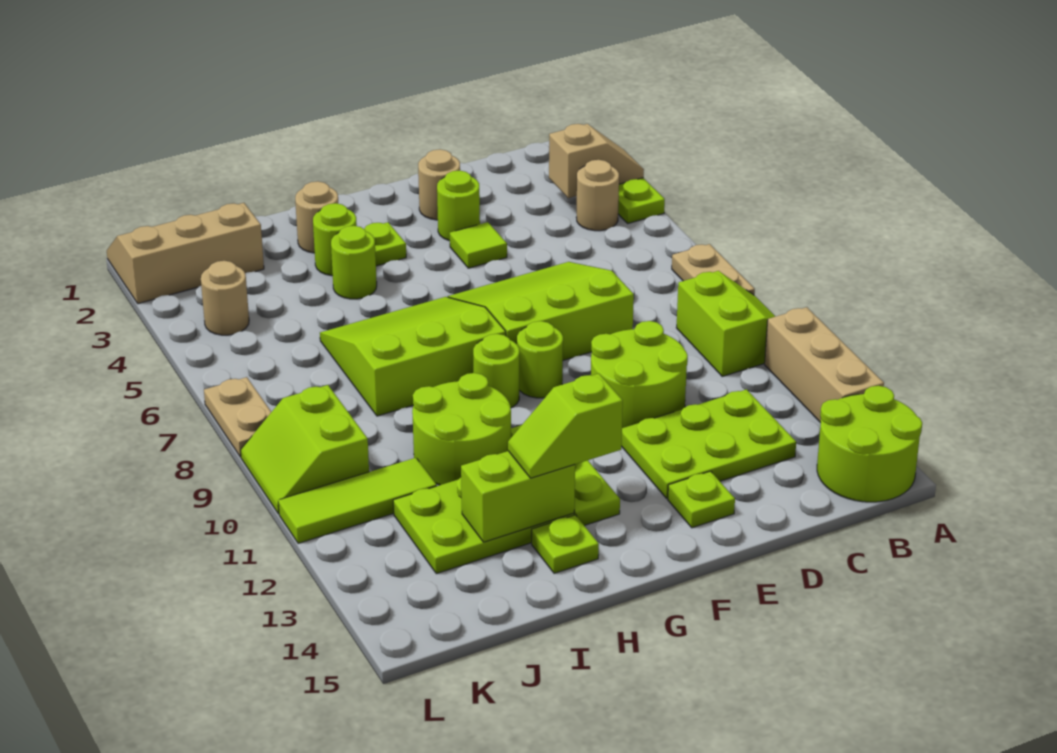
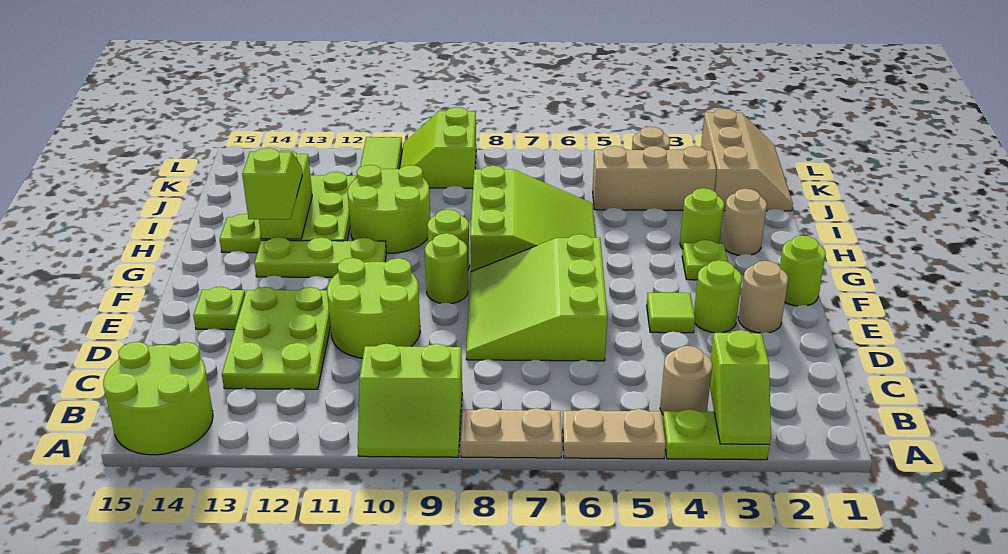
tan 1x2 slope [549,124,644,198] -> lime 1x2 slope [710,330,771,444]
tan 1x3 brick [765,307,884,423] -> tan 1x3 brick moved to [593,146,716,210]
lime 3x3 slope [448,262,634,360] -> lime 3x3 slope turned to [466,234,607,361]
lime 1x1 round brick [331,226,377,299] -> lime 1x1 round brick moved to [780,236,826,306]
lime 2x2 slope [241,385,369,514] -> lime 2x2 slope turned to [400,107,476,188]
tan 1x2 plate [204,377,271,457] -> tan 1x2 plate moved to [563,409,666,459]

